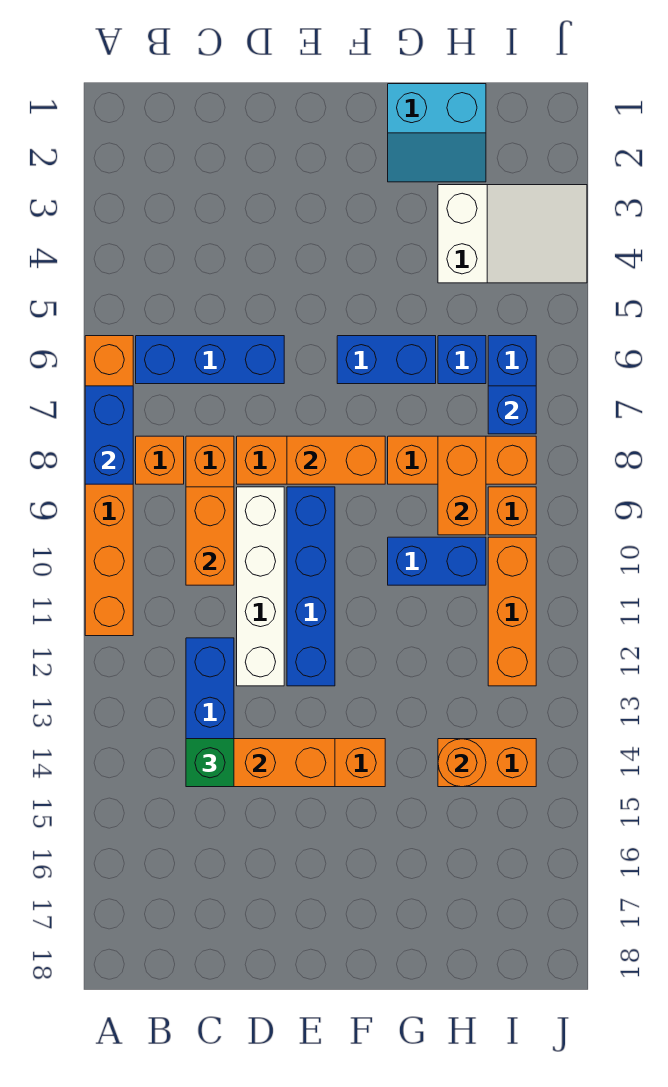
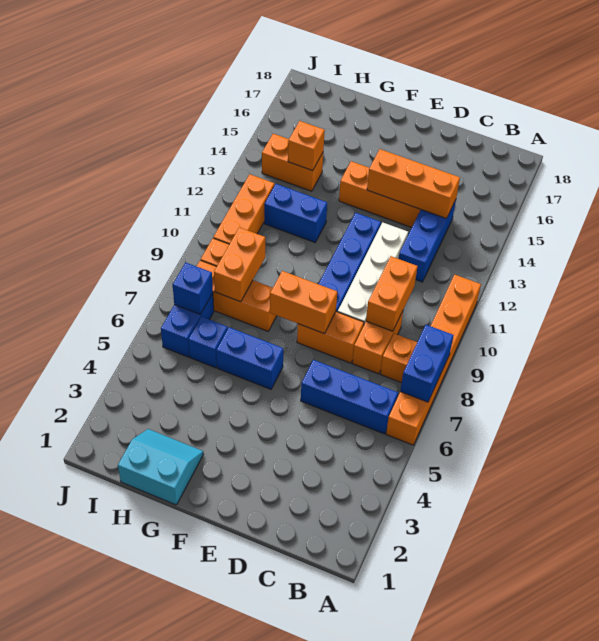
green 1x1 brick [186,739,234,787] -> none
blue 1x2 brick [388,537,486,585] -> blue 1x2 brick moved to [264,184,327,242]
white 2x3 slope [438,185,587,283] -> none
orange 1x1 round brick [438,739,486,787] -> orange 1x1 brick [288,121,325,171]

